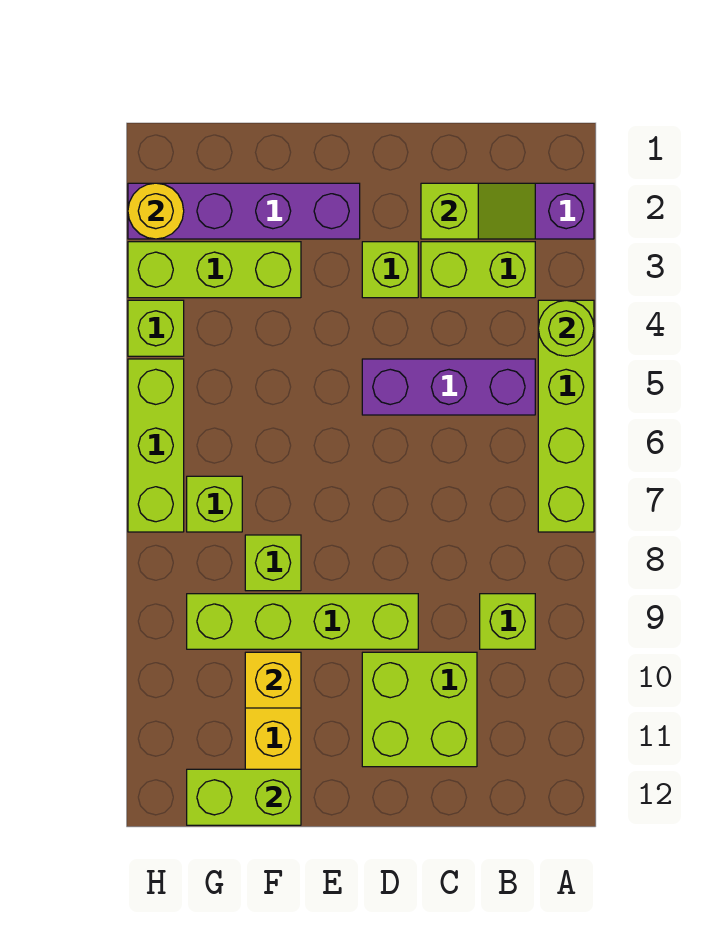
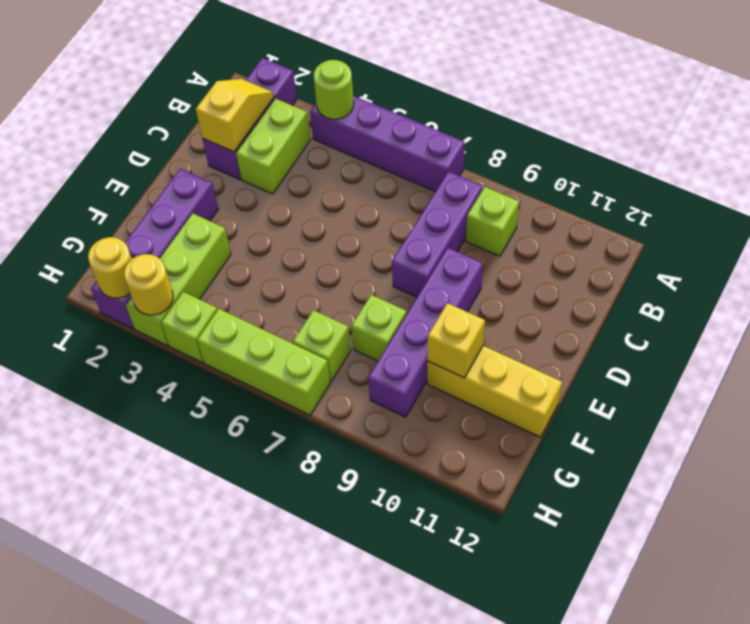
lime 1x4 brick [538,300,594,532] -> purple 1x4 brick [310,96,465,192]
lime 1x2 slope [421,183,535,239] -> yellow 1x2 slope [196,79,274,152]
purple 1x3 brick [362,359,535,415] -> purple 1x3 brick moved to [392,172,483,297]
lime 2x2 brick [362,652,477,767] -> none
lime 1x1 brick [362,242,418,298] -> none
lime 1x4 brick [187,594,418,649] -> purple 1x4 brick [368,248,483,417]
lime 1x2 brick [187,769,301,825] -> none
none -> yellow 1x1 round brick [124,254,173,315]

